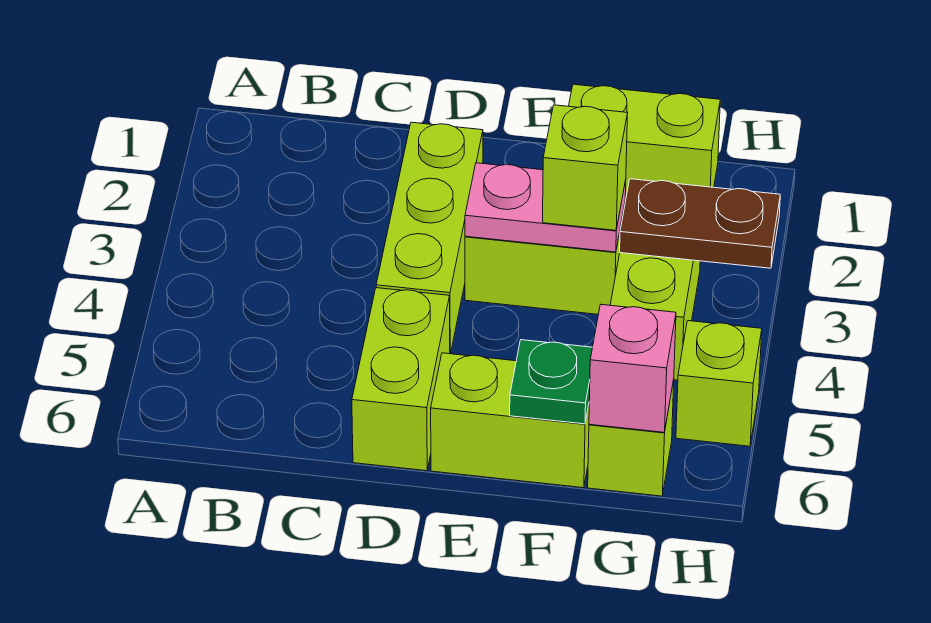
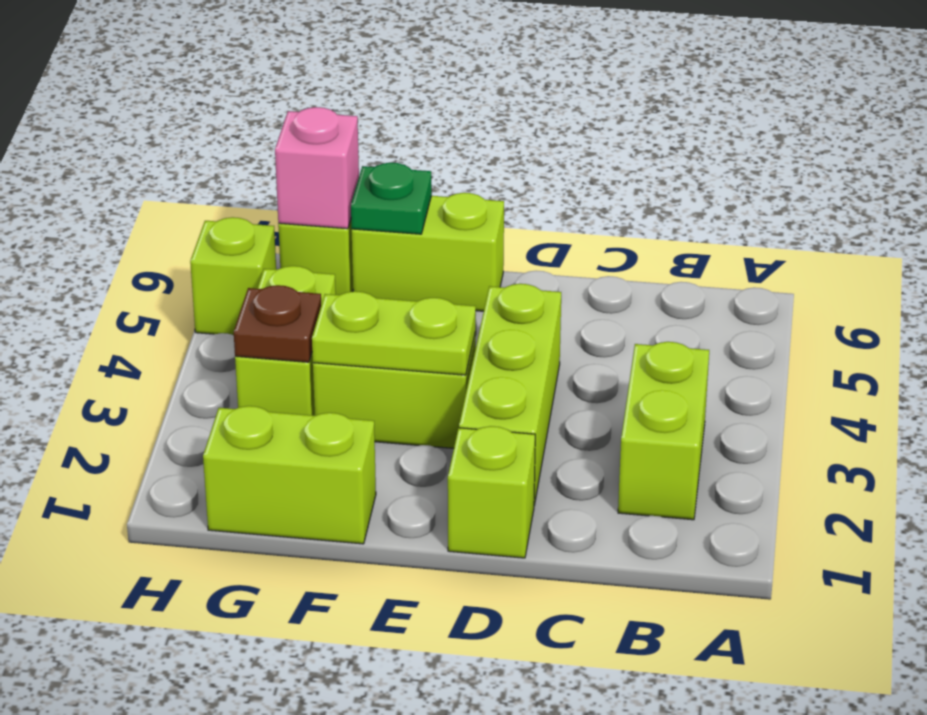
lime 1x2 brick [352,288,450,471] -> lime 1x2 brick moved to [618,342,709,520]
pink 1x2 plate [465,163,626,252] -> lime 1x2 plate [312,291,476,375]
lime 1x1 brick [543,105,628,230] -> lime 1x1 brick moved to [448,426,535,558]
brown 1x2 plate [620,179,780,268] -> brown 1x1 plate [234,285,321,362]

